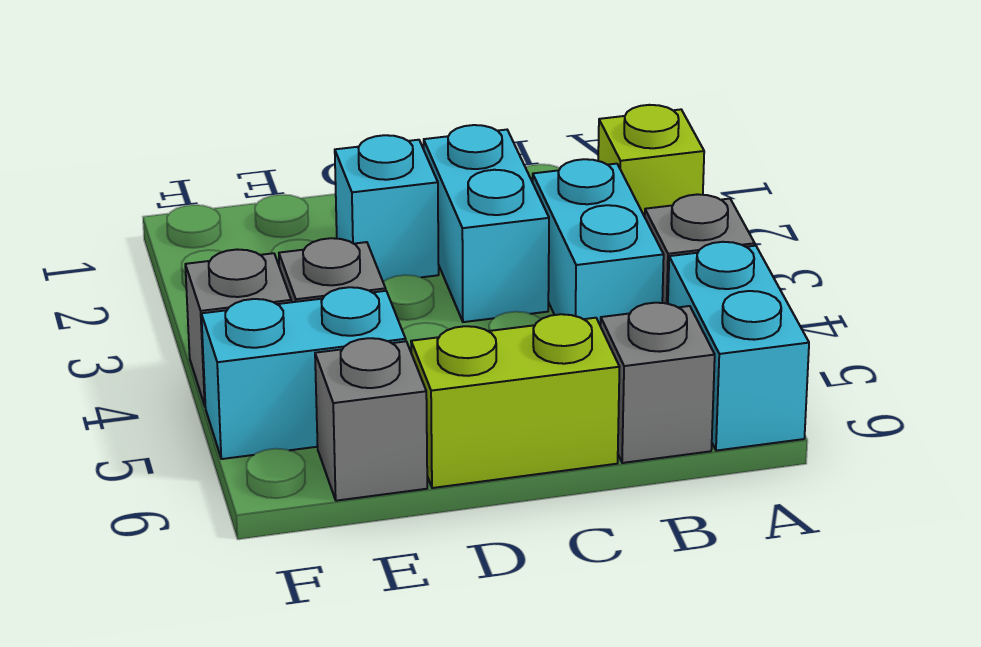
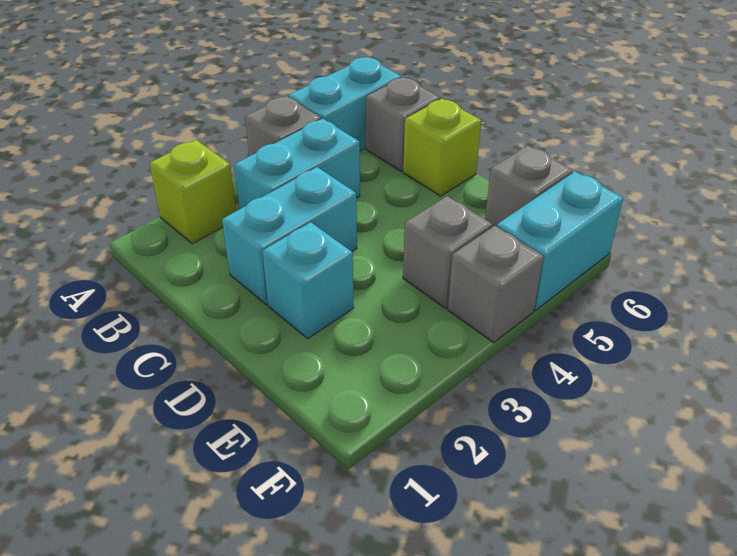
lime 1x2 brick [411,314,619,488] -> lime 1x1 brick [403,99,481,196]
cyan 1x2 brick [201,287,406,459] -> cyan 1x2 brick turned to [497,172,623,310]

